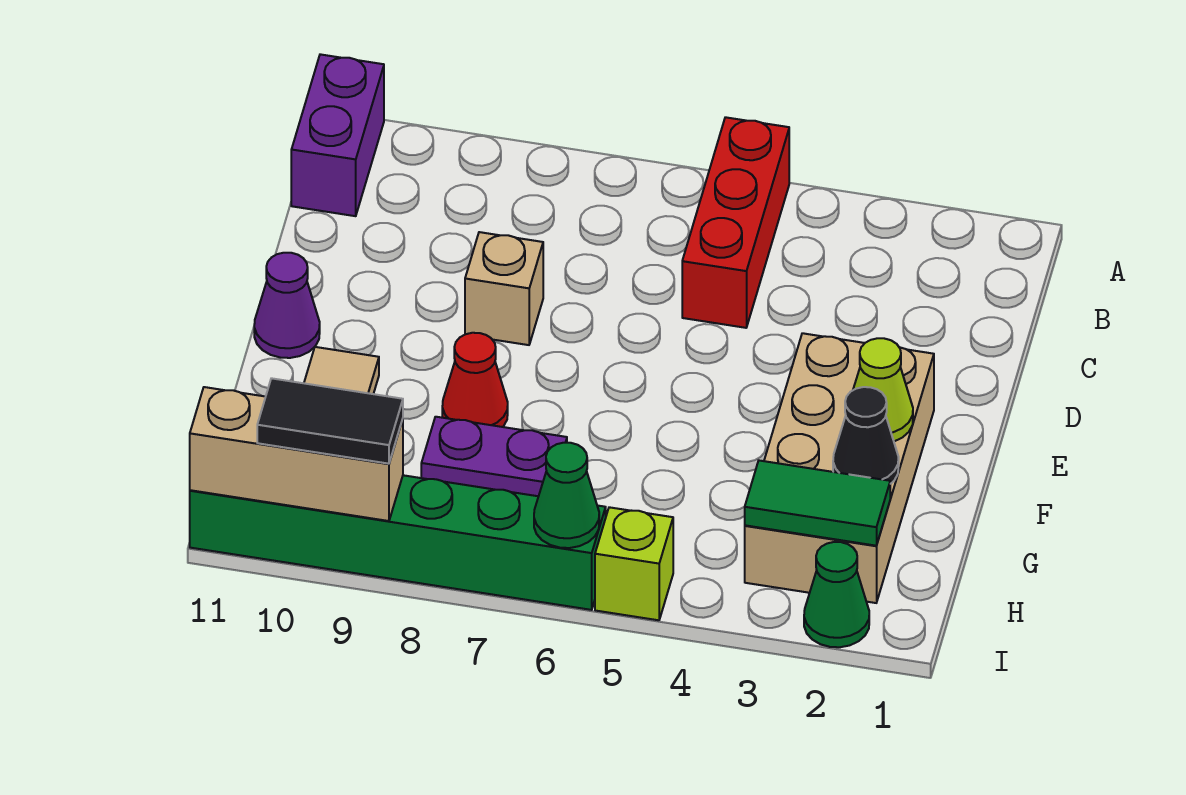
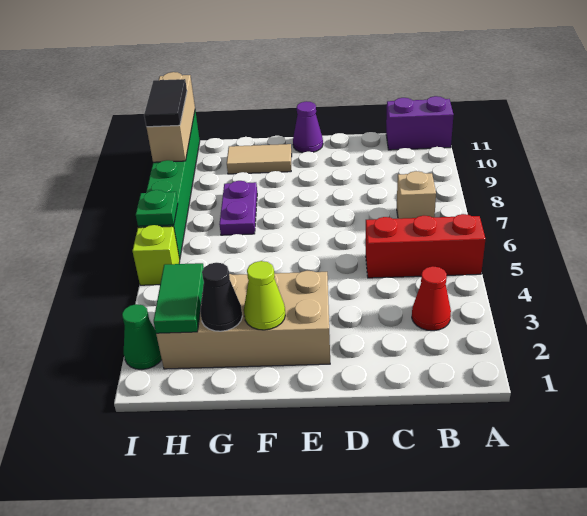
tan 1x1 brick [465,232,543,345] -> tan 1x1 brick moved to [397,171,436,219]
red 1x1 cone [442,333,508,427] -> red 1x1 cone moved to [412,266,451,331]
green 1x1 cone [534,443,599,548] -> green 1x1 plate [136,190,178,226]

